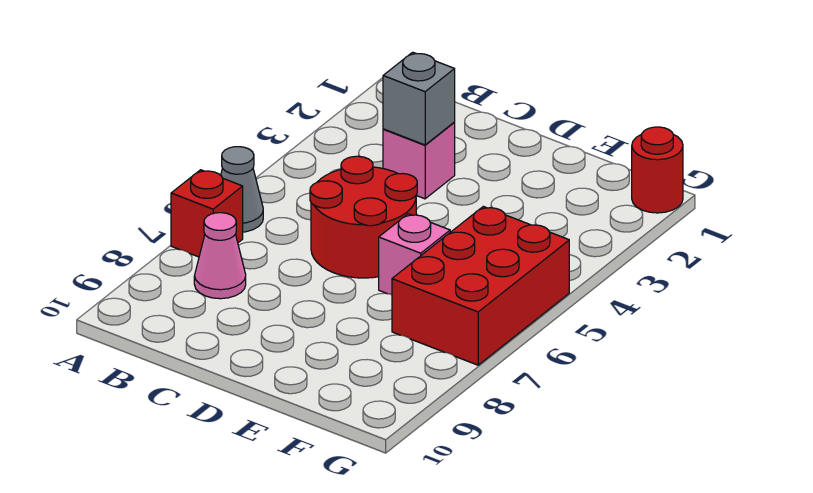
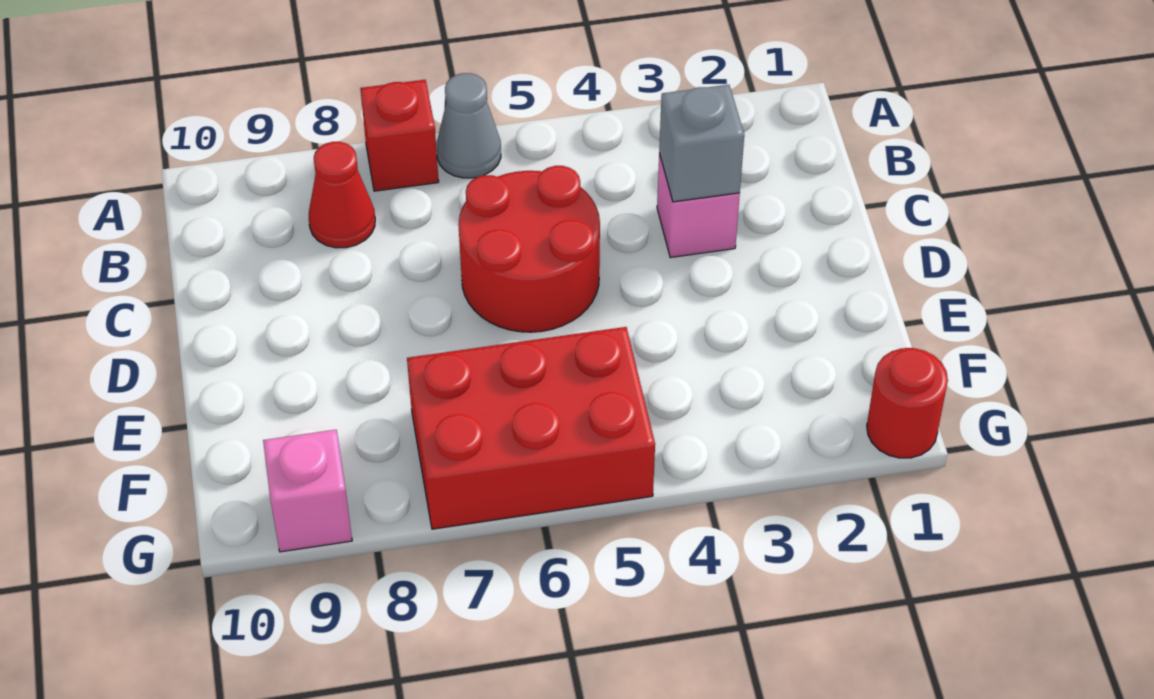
pink 1x1 cone [194,213,246,299] -> red 1x1 cone [309,142,375,248]
pink 1x1 brick [379,214,450,295] -> pink 1x1 brick moved to [263,430,352,552]

